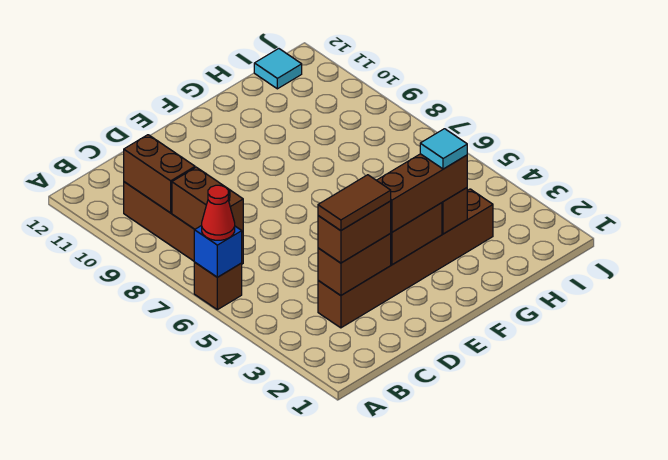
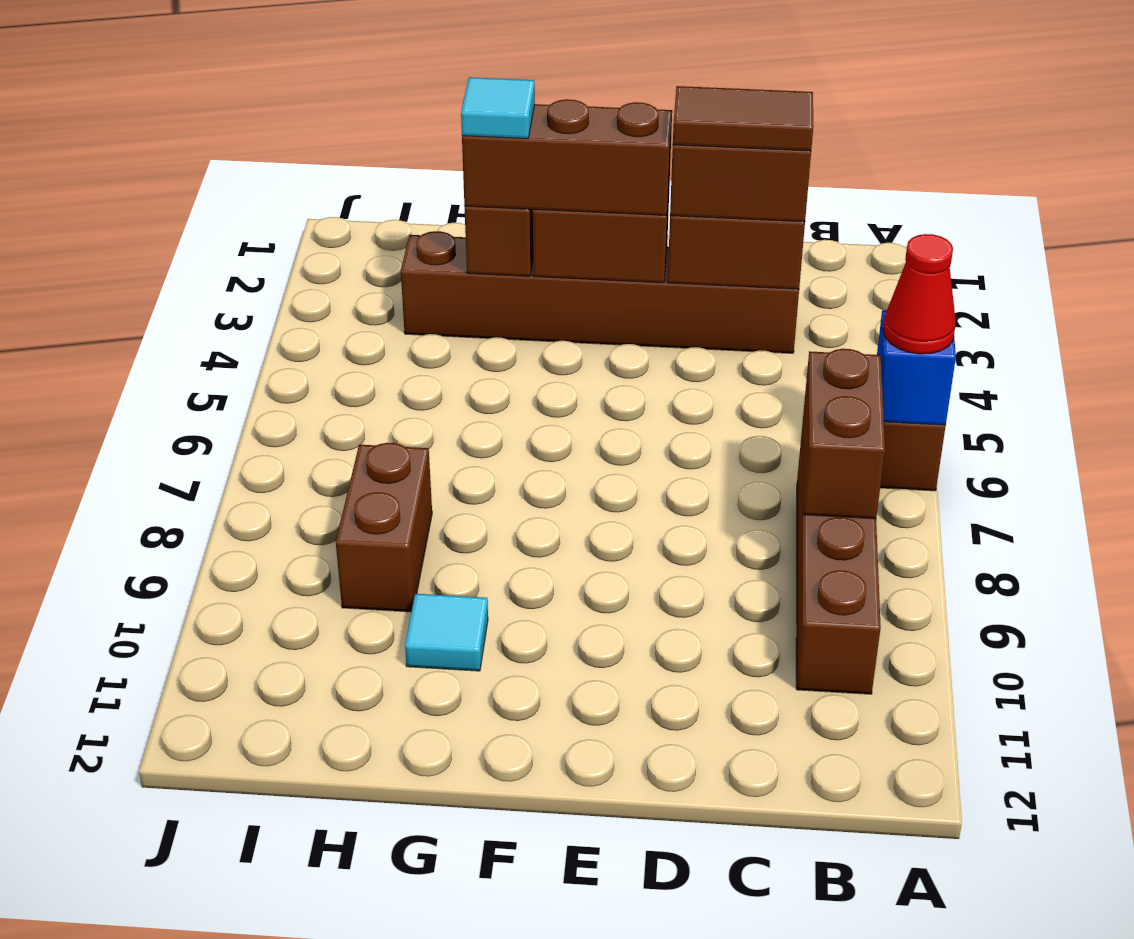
brown 1x2 brick [124,135,195,213] -> brown 1x2 brick moved to [336,443,432,612]
cyan 1x1 tile [254,49,302,89] -> cyan 1x1 tile moved to [405,594,488,671]

